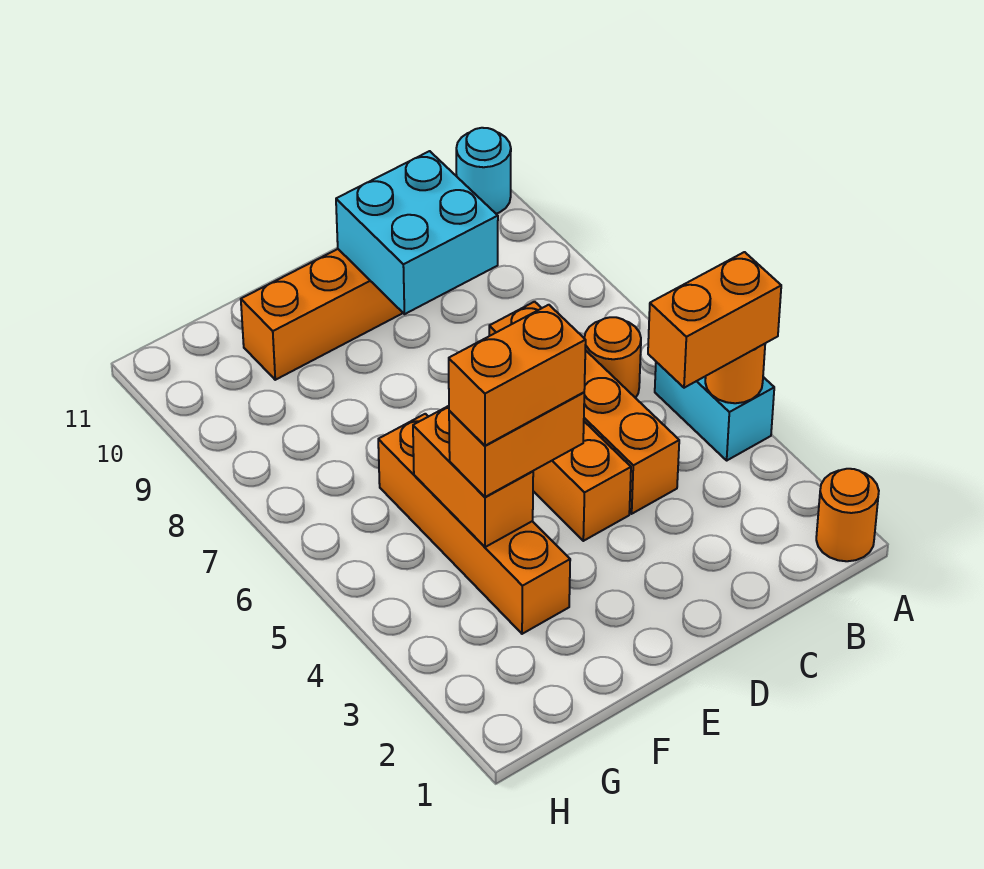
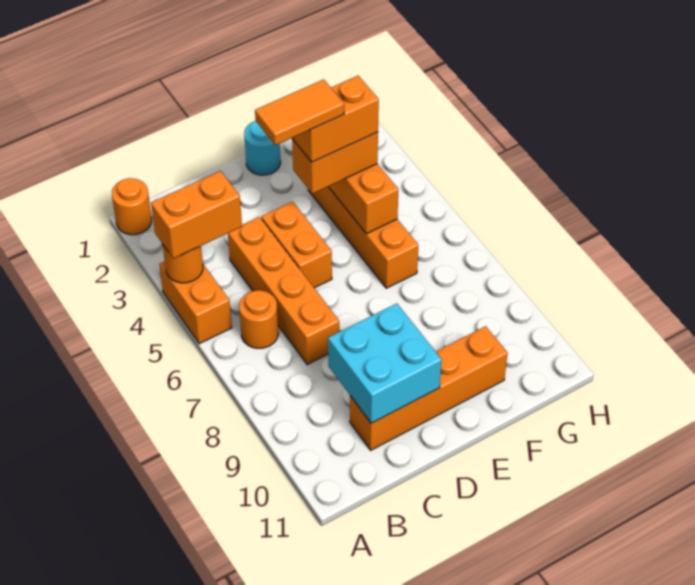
cyan 1x2 brick [655,362,774,460] -> orange 1x2 brick [159,261,232,344]
cyan 1x1 round brick [456,128,511,214] -> cyan 1x1 round brick moved to [244,121,281,175]
none -> orange 1x2 tile [255,79,344,145]

